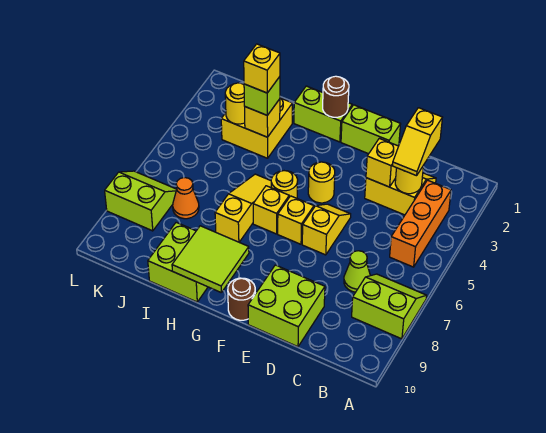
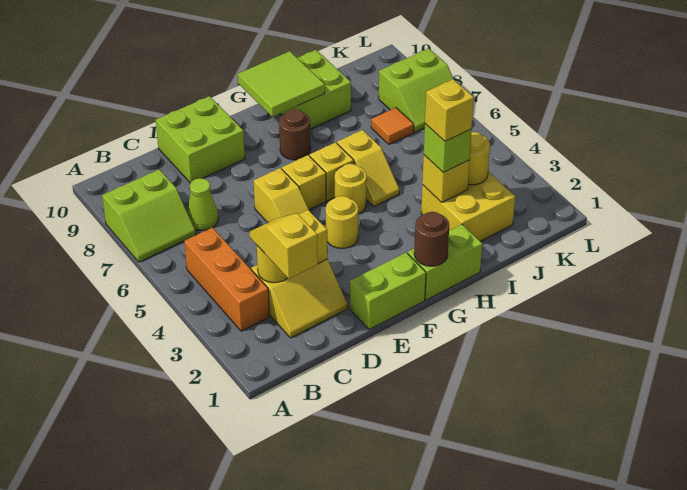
brown 1x1 round brick [228,278,255,320] -> brown 1x1 round brick moved to [279,109,311,160]
yellow 1x3 slope [215,174,271,242] -> yellow 1x2 slope [337,130,399,206]
orange 1x1 cone [173,178,199,219] -> orange 1x1 tile [371,108,414,144]

